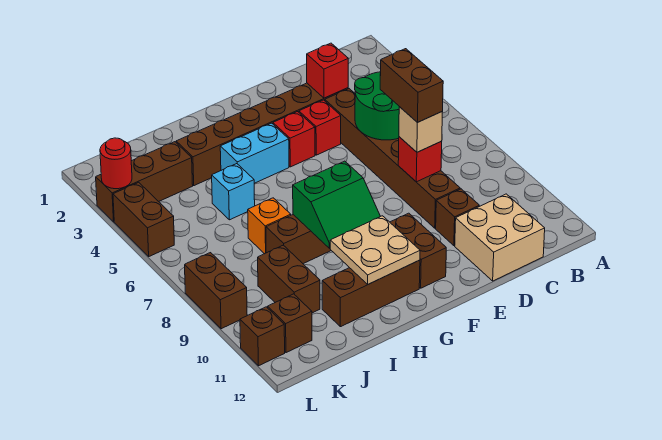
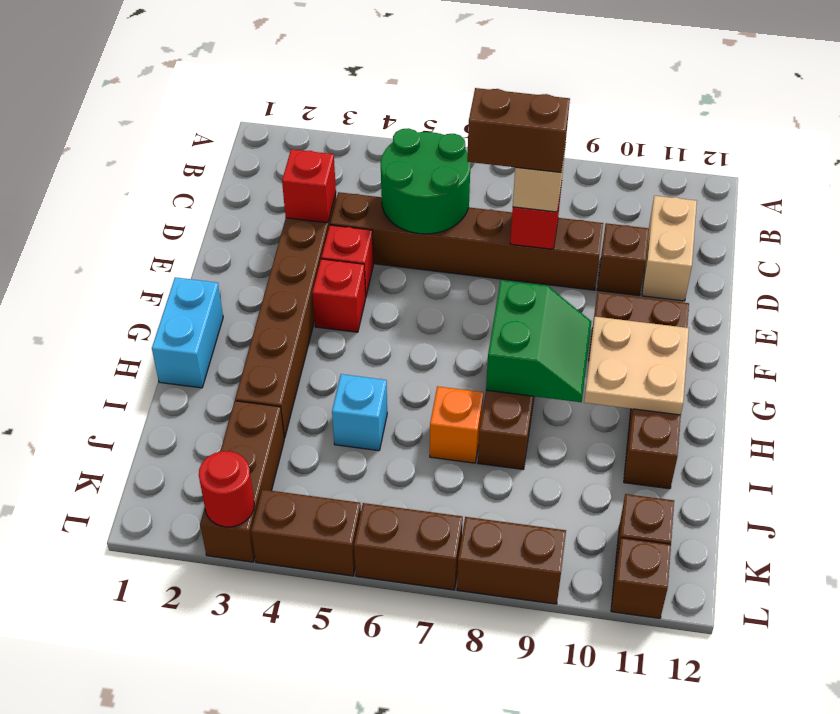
tan 2x2 brick [455,194,545,281] -> tan 1x2 brick [642,196,697,301]
cyan 1x2 brick [220,123,289,183] -> cyan 1x2 brick moved to [152,277,223,388]
brown 1x2 brick [258,245,320,313] -> brown 1x2 brick moved to [354,503,463,590]

